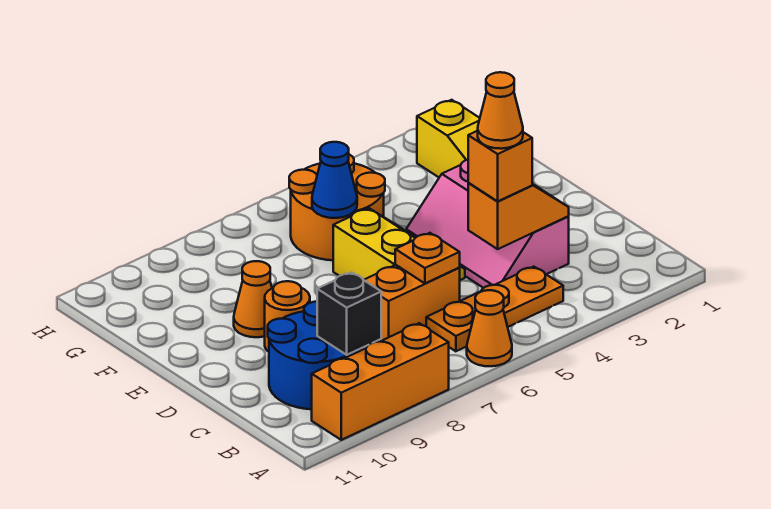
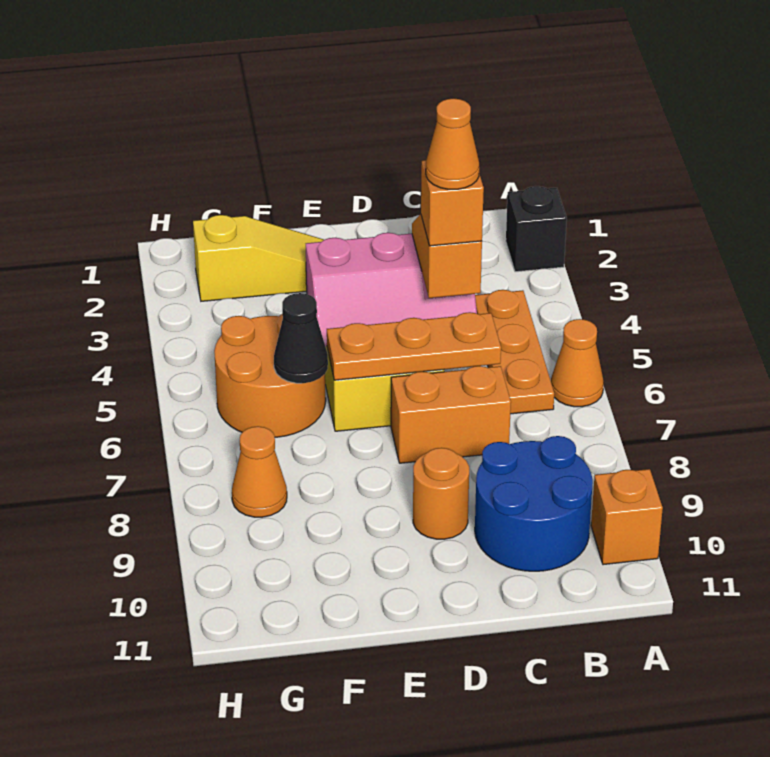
orange 1x3 brick [312,323,449,440] -> orange 1x1 brick [591,469,663,565]
black 1x1 brick [317,272,381,355] -> black 1x1 brick moved to [506,186,567,272]
orange 1x2 brick [364,265,460,342] -> orange 1x2 brick turned to [391,366,511,463]
orange 1x1 plate [395,233,460,283] -> orange 1x3 plate [327,312,501,380]
orange 1x1 cone [234,261,272,337] -> orange 1x1 cone moved to [232,426,287,517]
blue 1x1 cone [312,142,357,218] -> black 1x1 cone [274,293,328,383]

